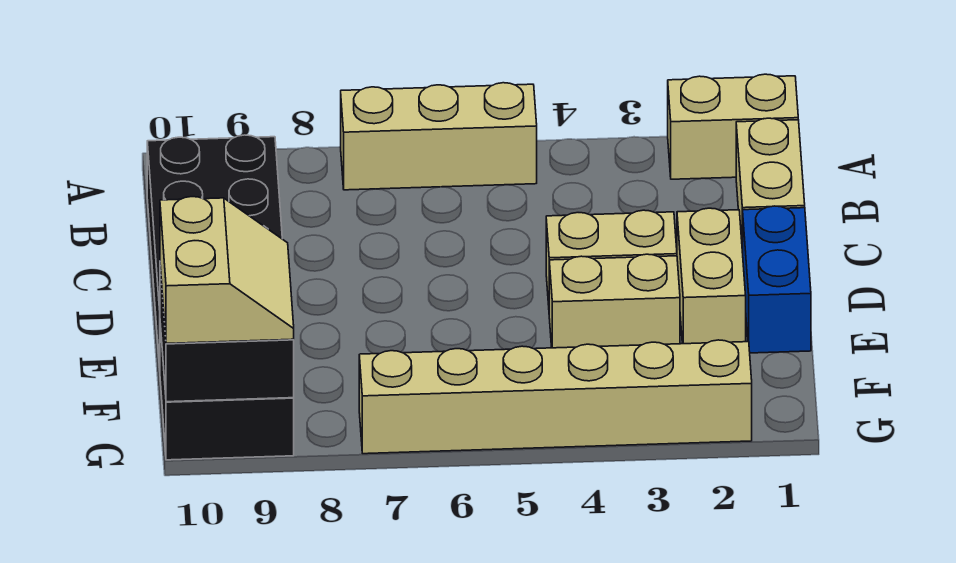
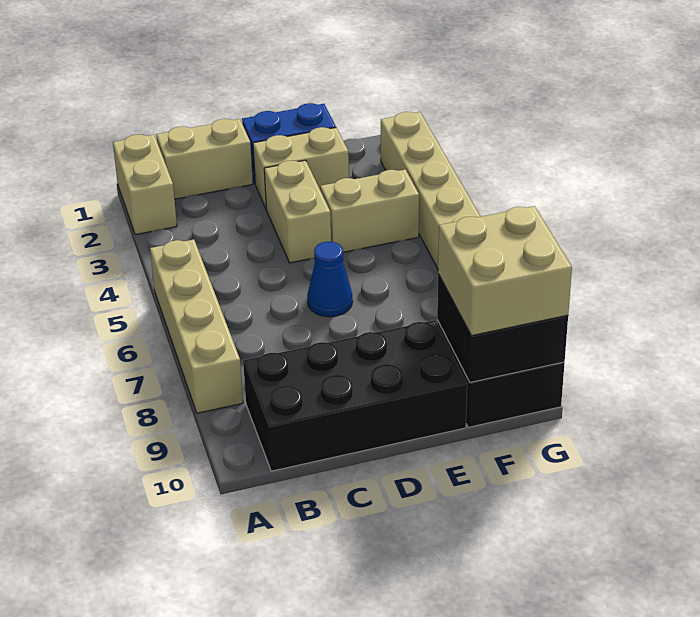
tan 1x3 brick [341,83,537,190] -> tan 1x4 brick [150,240,243,413]
none -> blue 1x1 cone [307,242,353,317]
tan 1x2 brick [549,254,680,348] -> tan 1x2 brick turned to [320,169,419,252]
tan 2x2 slope [160,197,294,344] -> tan 2x2 brick [438,206,572,336]

